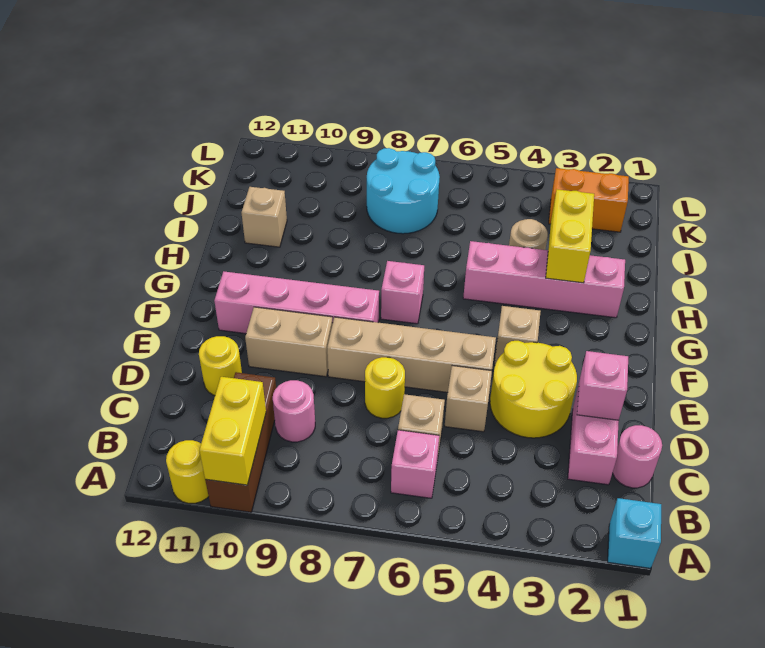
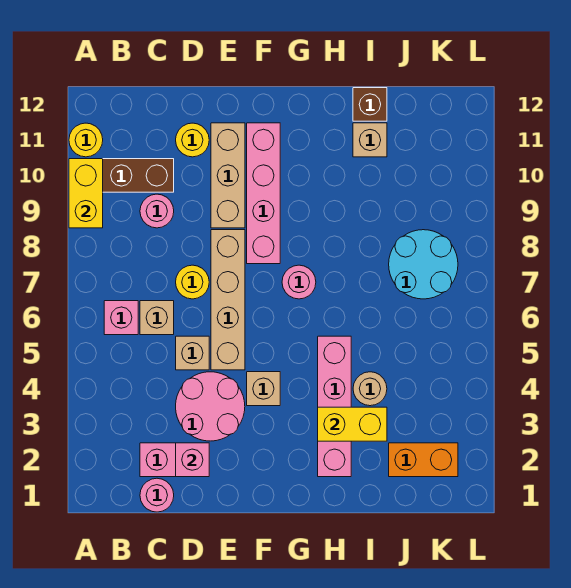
cyan 1x1 brick [608,498,661,568] -> none
yellow 1x2 brick [199,377,266,485] -> yellow 1x2 brick turned to [69,159,103,228]
yellow 2x2 round brick [490,341,577,438] -> pink 2x2 round brick [176,372,245,441]
tan 1x2 brick [245,307,333,377] -> tan 1x3 brick [211,123,245,228]
pink 1x1 brick [381,261,424,324] -> pink 1x1 round brick [282,265,316,299]
none -> brown 1x1 brick [353,88,387,121]
orange 1x2 brick [549,168,629,232] -> orange 1x2 brick turned to [389,443,458,477]

